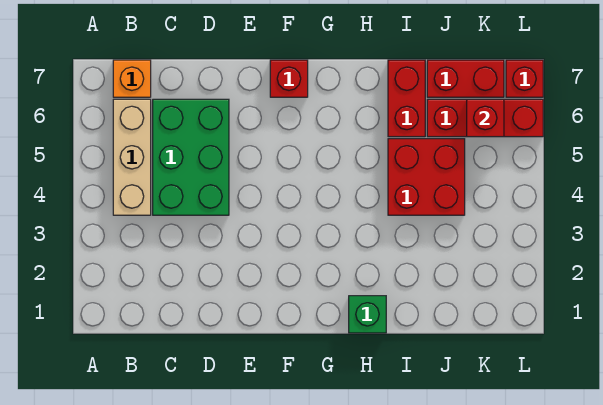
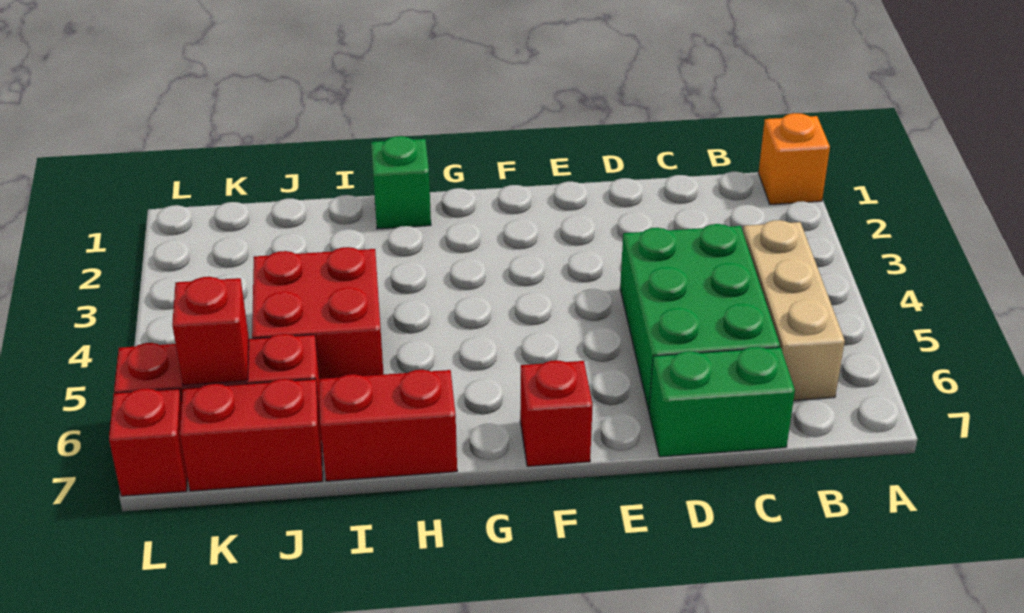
orange 1x1 brick [113,60,151,97] -> orange 1x1 brick moved to [759,113,830,204]
none -> green 1x2 brick [649,347,795,457]
red 1x2 brick [388,60,425,137] -> red 1x2 brick turned to [319,370,457,481]

